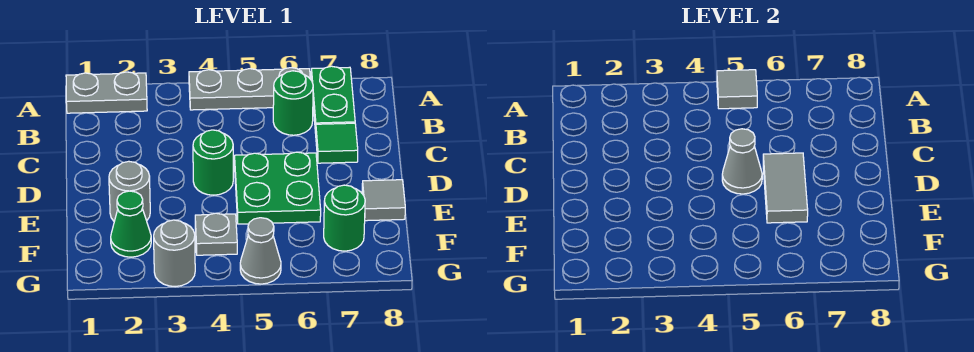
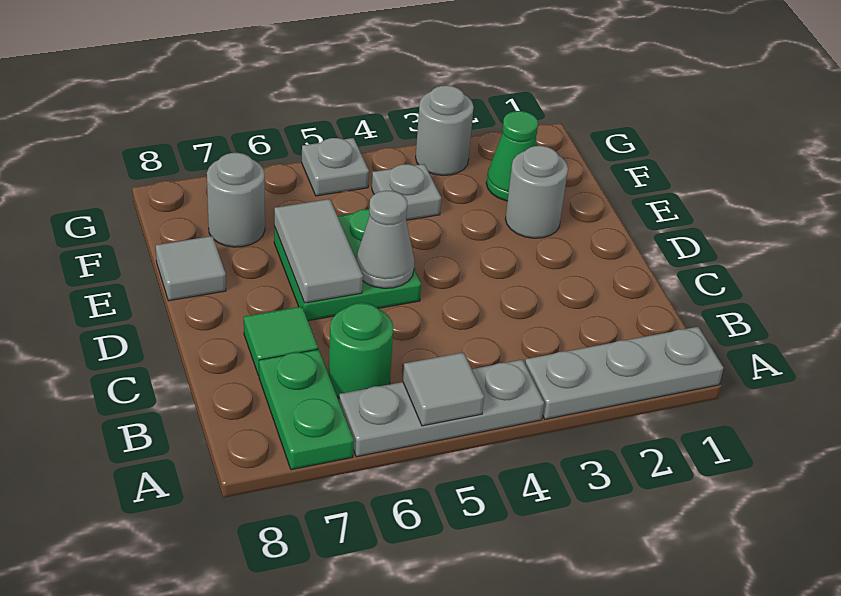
grey 1x2 plate [66,72,147,113] -> grey 1x3 plate [525,327,724,419]
green 1x1 round brick [193,130,233,195] -> none
green 1x1 round brick [324,185,365,251] -> grey 1x1 round brick [207,153,265,247]
grey 1x1 cone [240,218,281,284] -> grey 1x1 plate [302,138,369,196]

